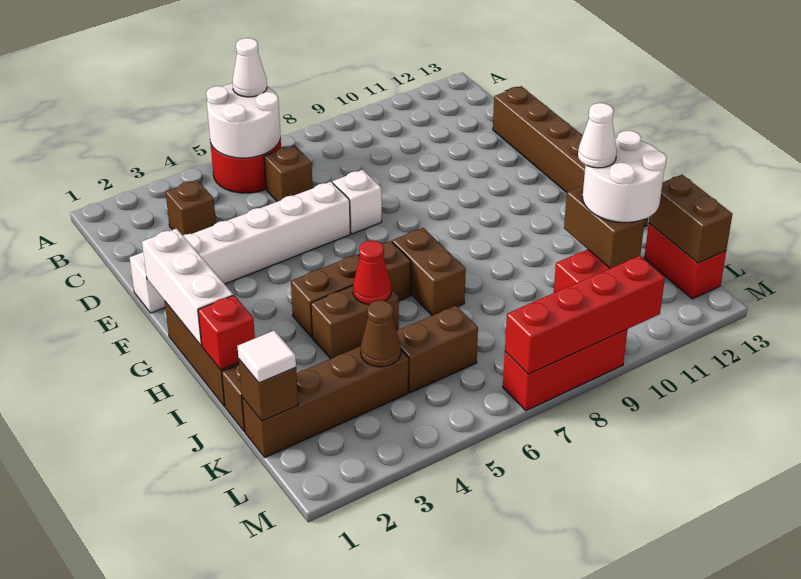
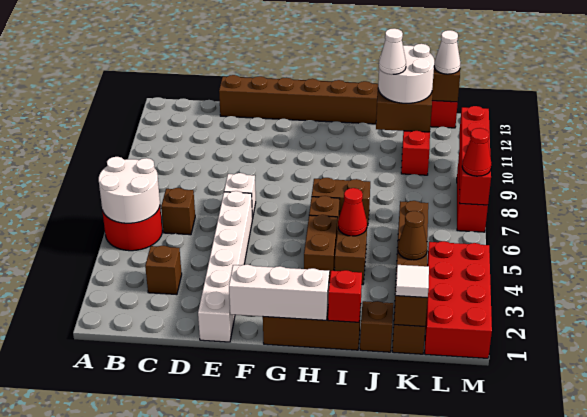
white 1x1 cone [232,38,267,97] -> white 1x1 cone moved to [434,30,460,74]
none -> red 2x4 brick [425,241,492,358]
none -> red 1x1 cone [462,128,491,176]

